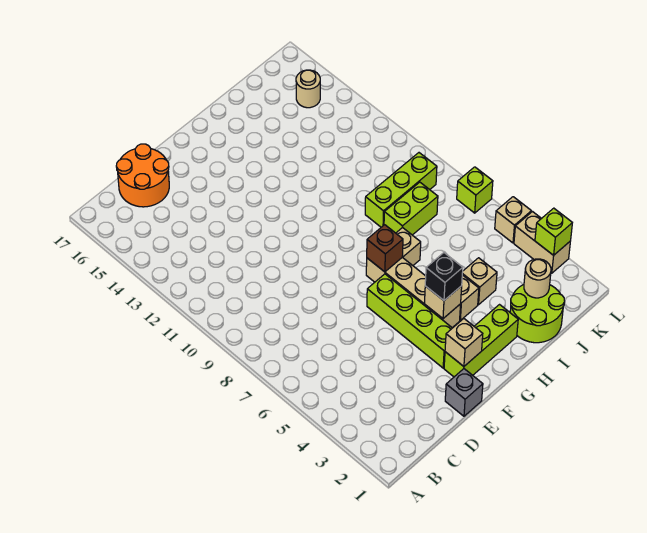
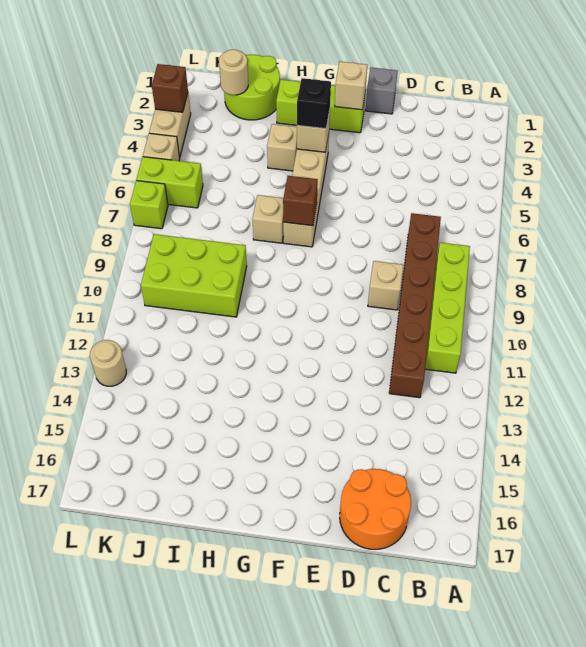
none -> brown 1x6 brick [389,213,441,398]
lime 1x4 brick [367,274,452,368] -> lime 1x4 brick moved to [425,242,470,373]
tan 1x1 brick [462,258,497,305] -> tan 1x1 brick moved to [368,261,403,310]
lime 1x2 brick [384,182,438,235] -> lime 1x2 brick moved to [137,157,203,208]
lime 1x3 brick [365,153,437,227] -> lime 2x3 brick [141,234,247,317]
tan 1x1 round brick [296,70,320,108] -> tan 1x1 round brick moved to [90,340,126,386]
lime 1x1 brick [535,208,572,255] -> brown 1x1 brick [152,64,188,112]

